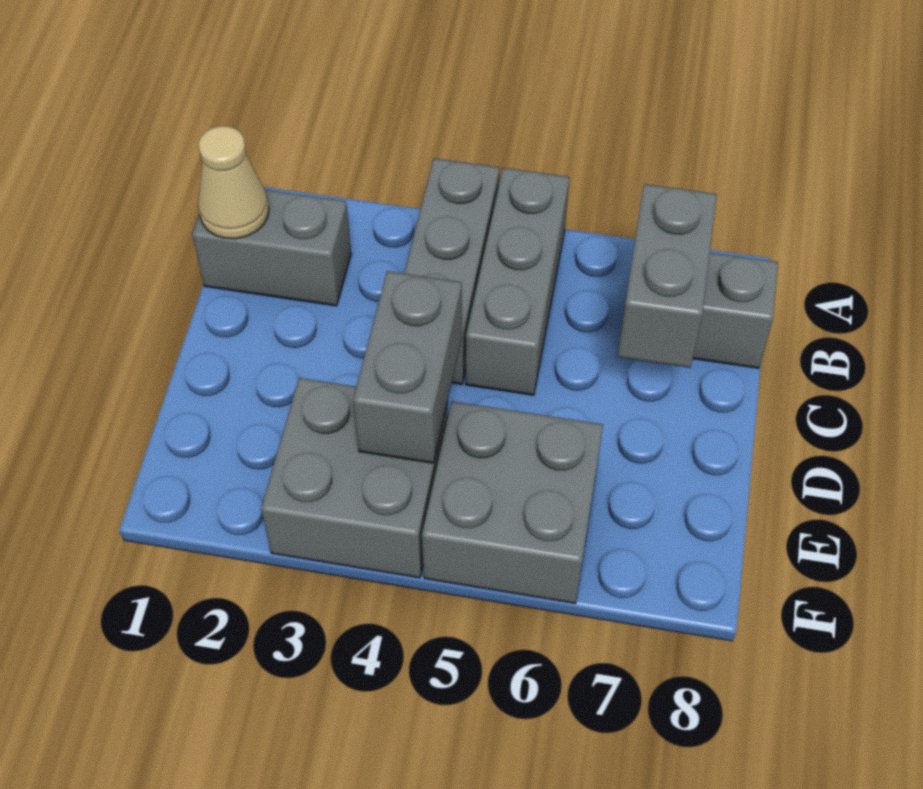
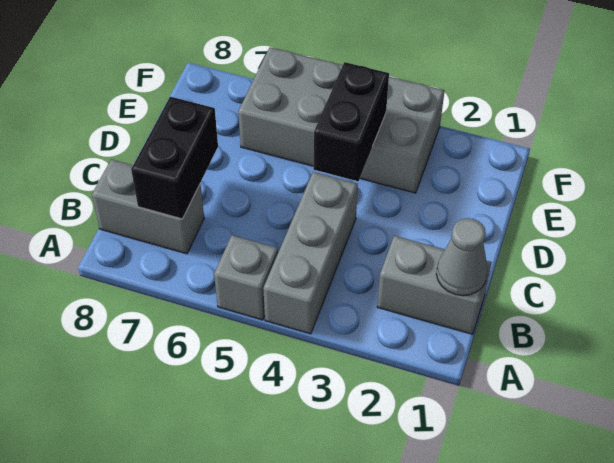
grey 1x3 brick [466,168,569,395] -> grey 1x1 brick [214,235,278,320]
tan 1x1 cone [198,126,269,239] -> grey 1x1 cone [436,218,488,296]
grey 1x2 brick [617,184,717,368] -> black 1x2 brick [131,97,218,219]
grey 1x2 brick [353,271,462,463] -> black 1x2 brick [314,62,389,181]

